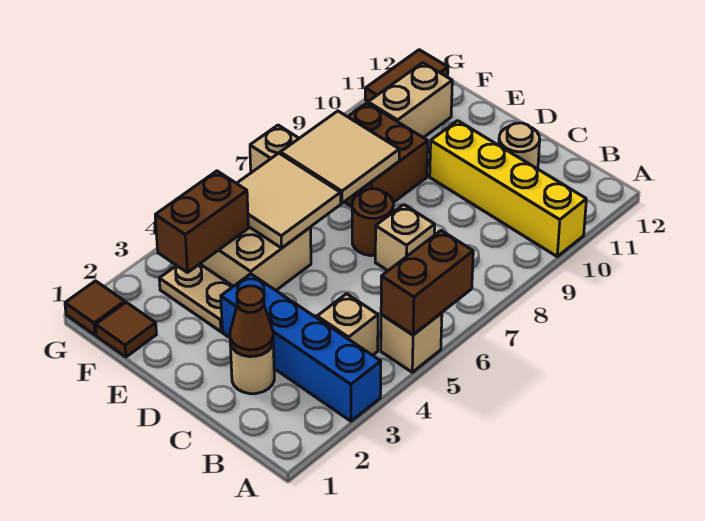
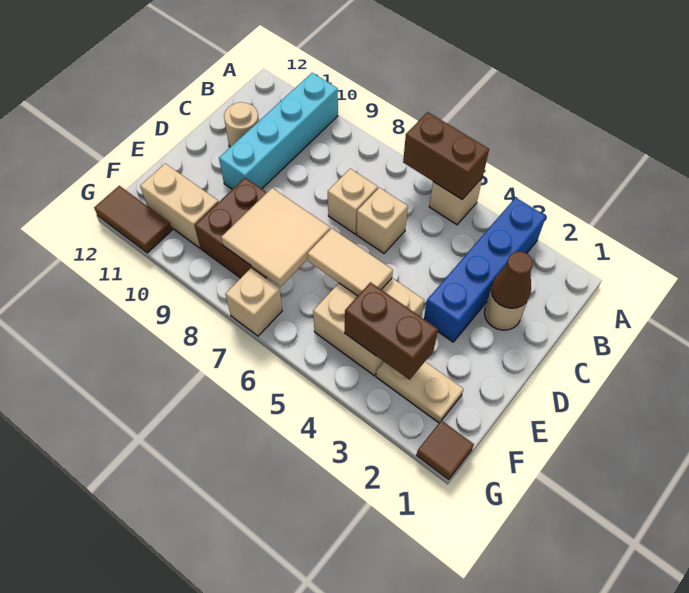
yellow 1x4 brick [430,121,586,256] -> cyan 1x4 brick [219,73,338,189]
tan 1x1 brick [317,294,378,355] -> tan 1x1 brick moved to [357,188,408,253]
brown 1x1 round brick [352,189,393,256] -> none
tan 1x2 plate [159,264,233,332] -> tan 1x2 plate turned to [376,362,463,423]
tan 2x2 tile [237,153,341,248] -> tan 1x2 tile [307,228,393,296]
brown 1x1 tile [96,302,156,357] -> none

